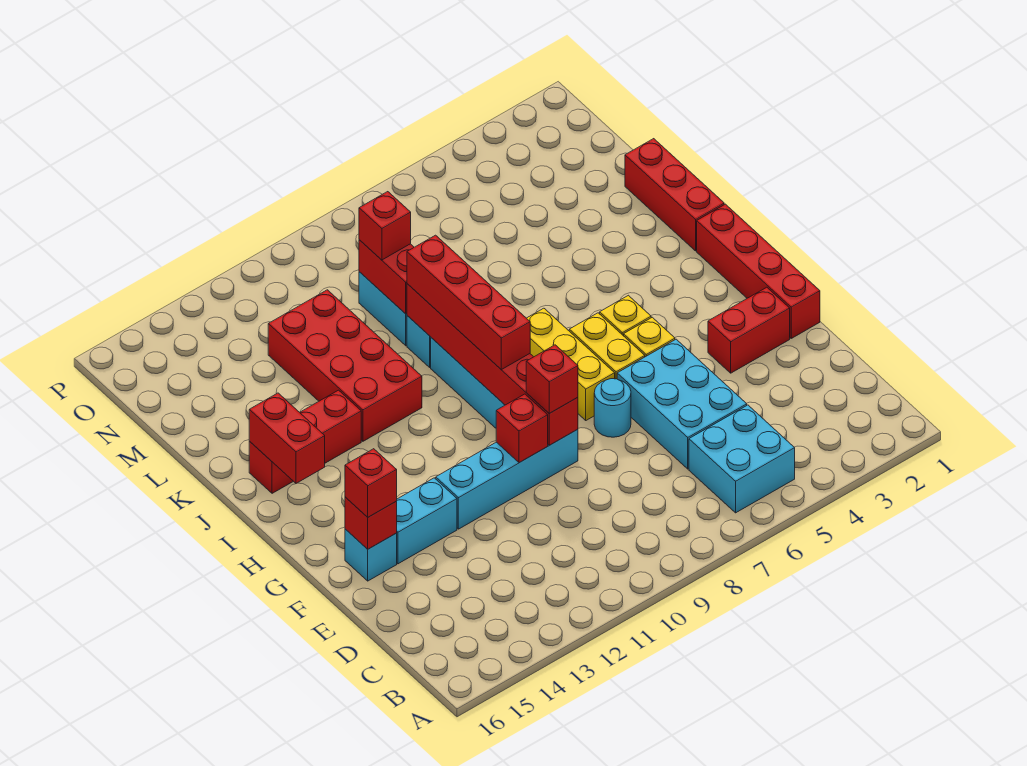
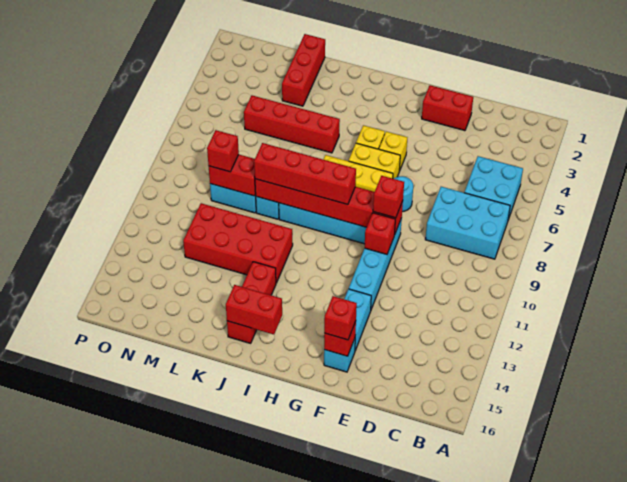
cyan 2x3 brick [617,339,747,469] -> cyan 2x3 brick moved to [425,187,510,259]
red 1x4 brick [697,204,820,338] -> red 1x4 brick moved to [244,95,340,153]
red 1x2 brick [708,287,790,373] -> red 1x2 brick turned to [422,85,473,131]
red 1x3 brick [625,139,724,251] -> red 1x3 brick turned to [282,34,325,106]

